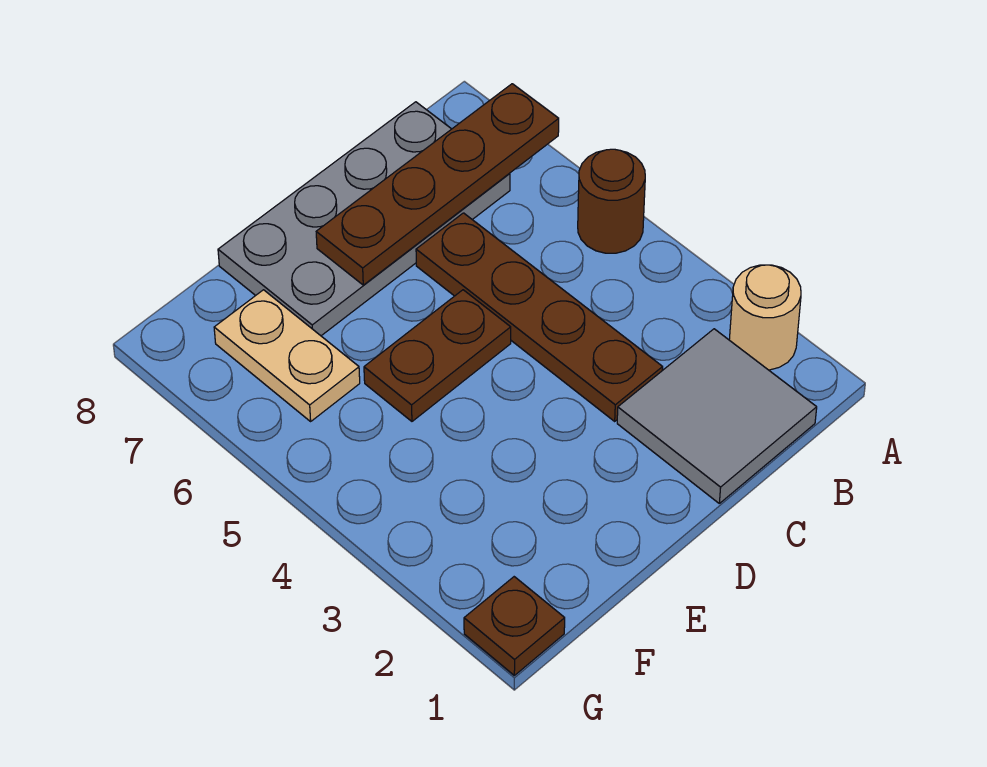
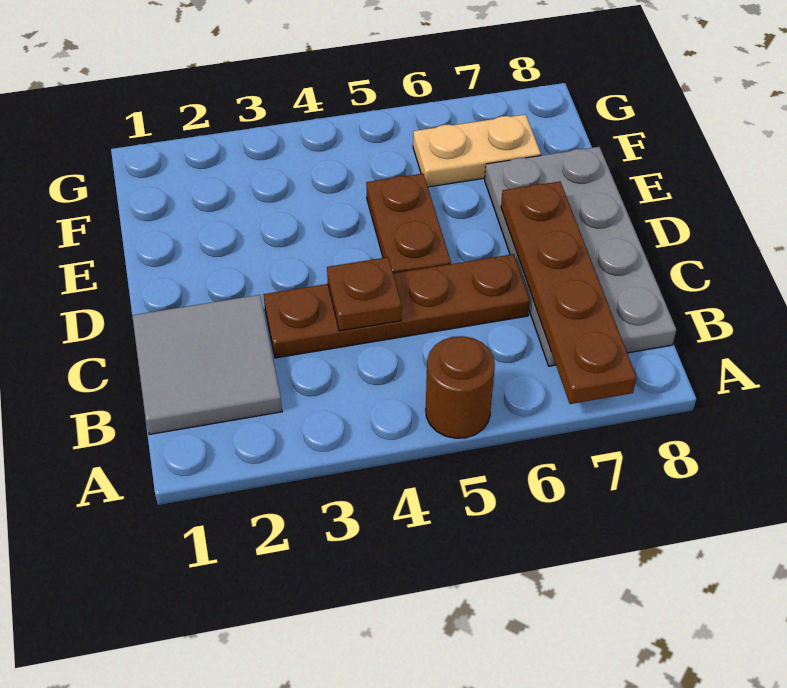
tan 1x1 round brick [729,265,801,370] -> none
brown 1x1 plate [464,577,565,675] -> brown 1x1 plate moved to [327,257,402,331]

